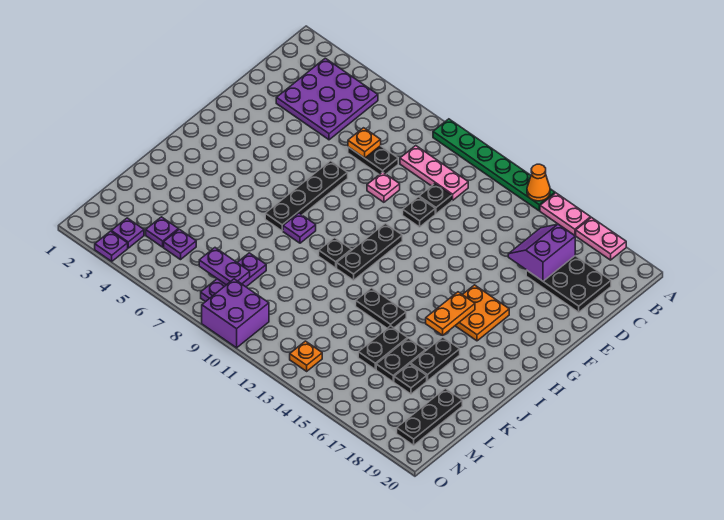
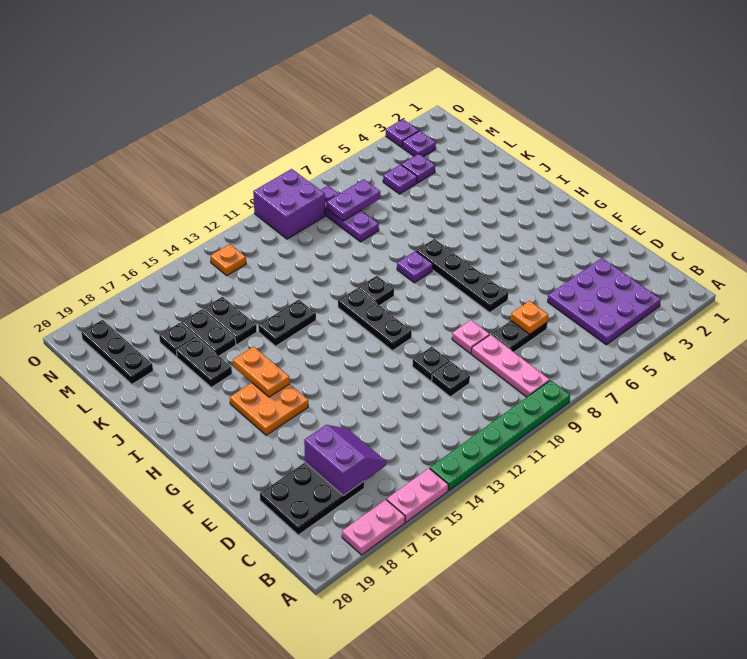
orange 1x1 cone [527,164,550,201] -> none
pink 1x3 plate [400,146,468,200] -> pink 1x3 plate turned to [471,335,550,397]

